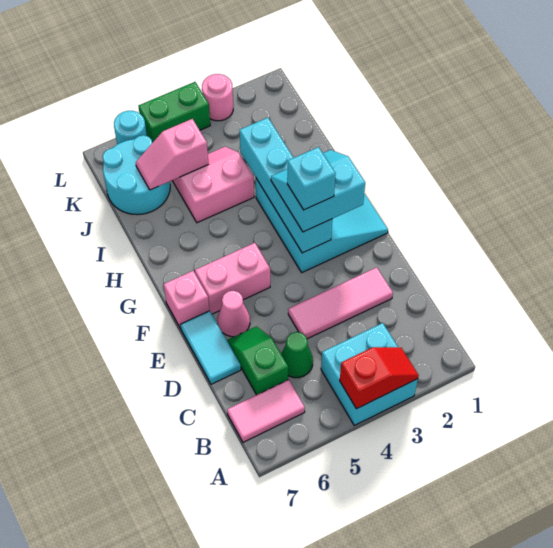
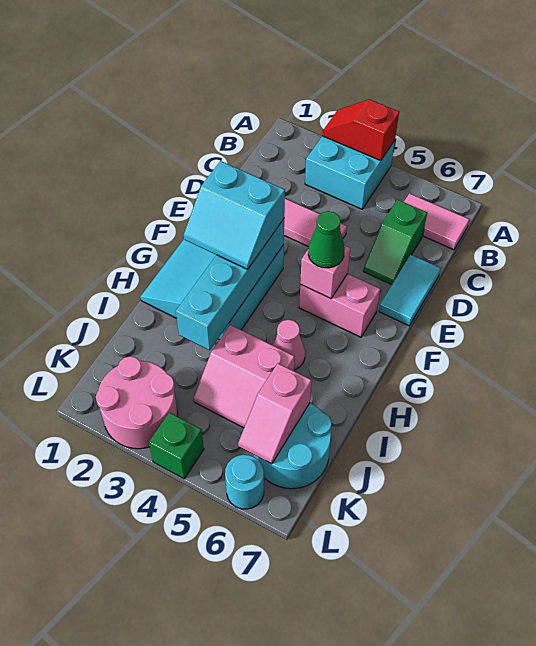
green 1x1 cone [281,332,313,378] -> green 1x1 cone moved to [308,211,345,268]
pink 1x1 cone [217,291,250,337] -> pink 1x1 cone moved to [273,320,305,370]
cyan 1x1 brick [287,147,336,210] -> none
pink 1x1 brick [164,271,209,329] -> pink 1x1 brick moved to [300,245,350,299]
pink 1x2 slope [136,119,208,190] -> pink 1x2 slope turned to [238,364,312,464]
pink 1x1 round brick [202,74,233,121] -> pink 2x2 round brick [96,356,178,449]
green 1x2 brick [138,82,210,143] -> green 1x1 brick [149,413,204,479]

